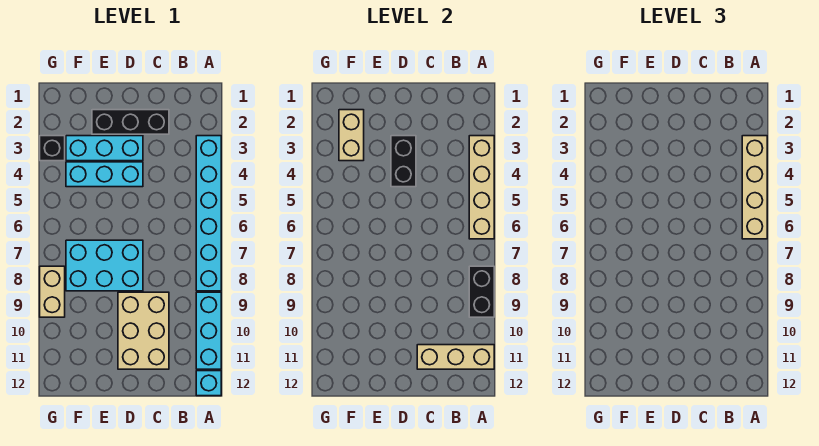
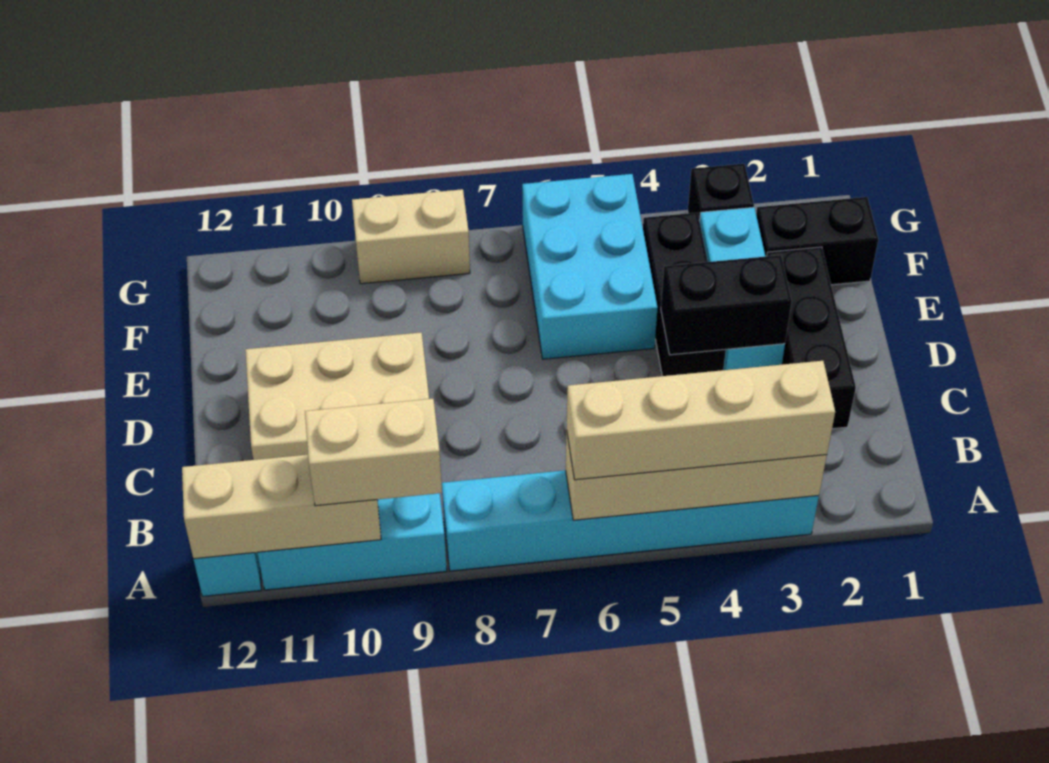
black 1x2 brick [469,266,494,317] -> black 1x2 brick moved to [756,197,878,285]
tan 1x3 brick [417,345,494,369] -> tan 1x3 brick turned to [182,455,381,559]
cyan 1x3 brick [66,162,143,187] -> black 1x3 brick [643,213,726,376]
cyan 2x3 brick [66,240,143,291] -> cyan 2x3 brick moved to [522,174,657,359]
tan 1x2 brick [339,110,364,161] -> tan 1x2 brick moved to [305,399,442,506]

